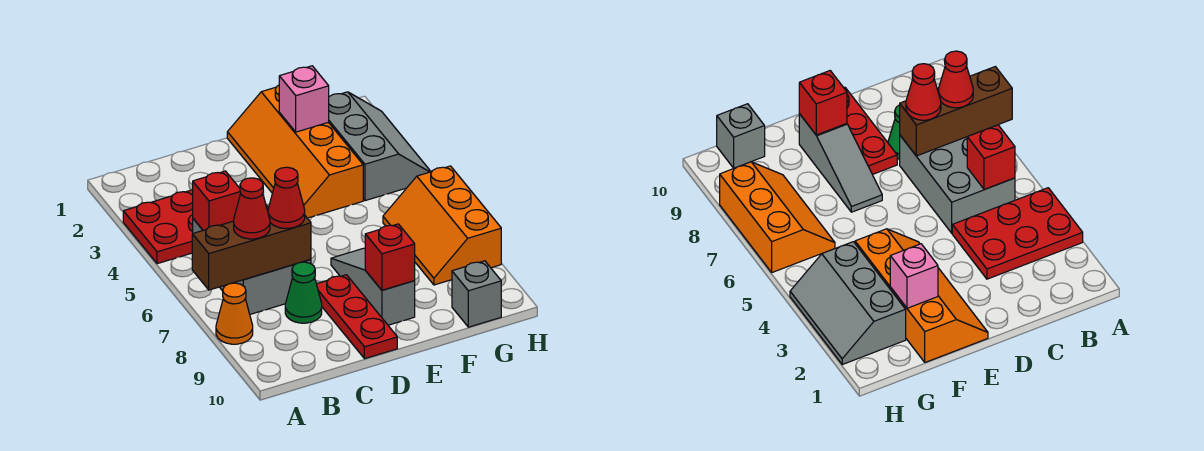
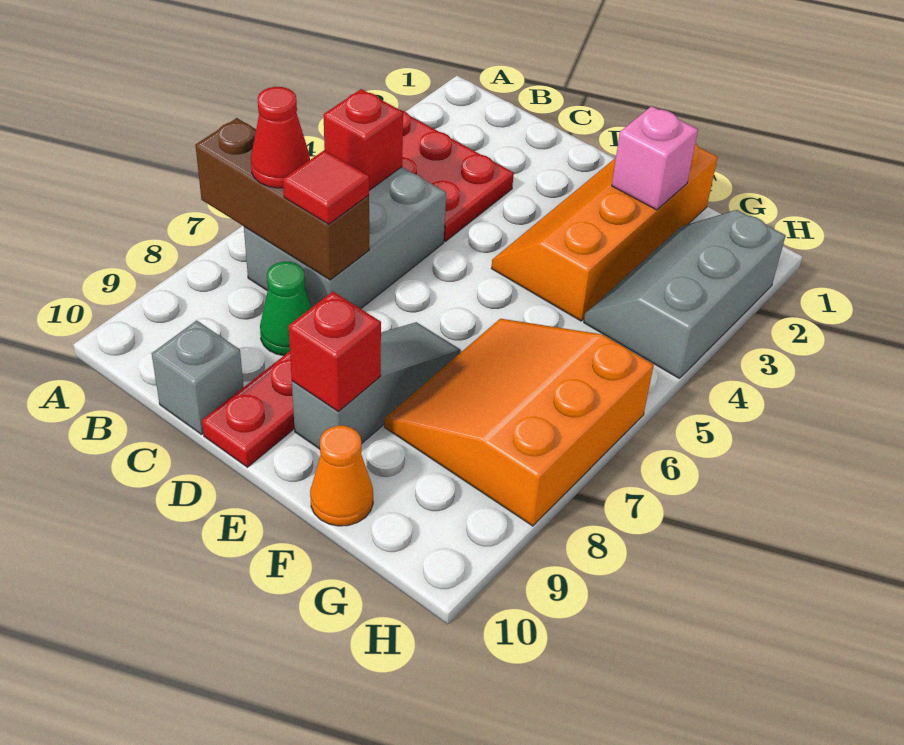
orange 1x1 cone [216,283,253,344] -> orange 1x1 cone moved to [310,426,373,526]
red 1x1 cone [268,167,305,228] -> red 1x1 tile [283,150,369,224]
grey 2x3 slope [329,92,431,201] -> grey 2x3 slope turned to [584,210,786,378]
orange 2x3 slope [383,166,501,285] -> orange 3x3 slope [385,319,654,526]
grey 1x1 brick [452,261,501,327] -> grey 1x1 brick moved to [152,320,244,434]

